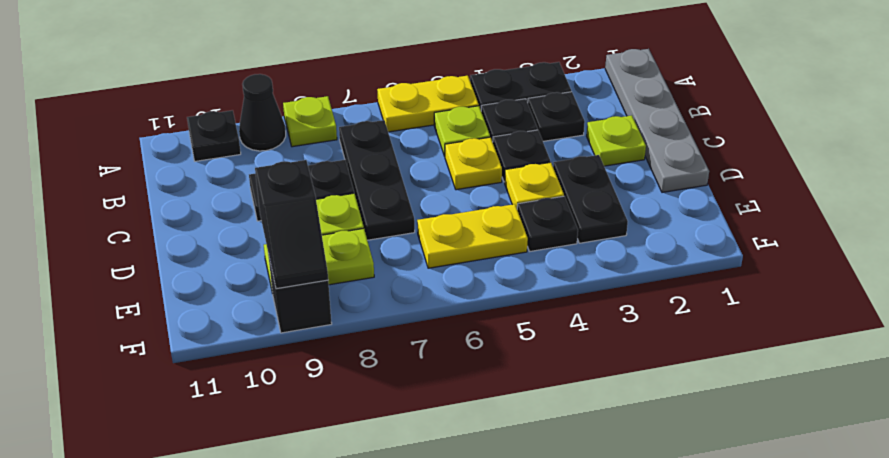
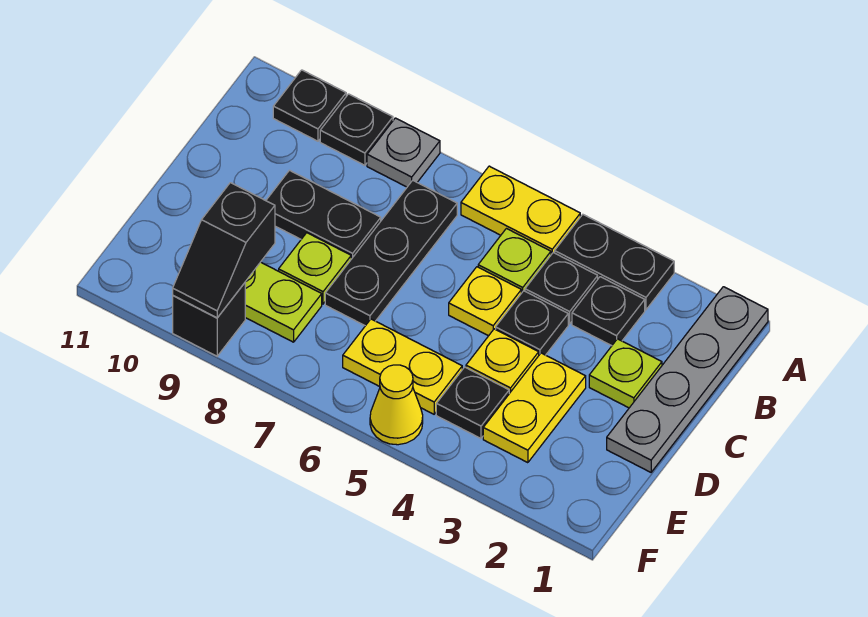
lime 1x1 plate [283,96,337,147] -> grey 1x1 plate [367,118,440,187]
black 1x1 cone [239,74,286,151] -> black 1x1 plate [320,94,393,165]
black 1x2 plate [553,155,628,243] -> yellow 1x2 plate [483,353,586,463]
none -> yellow 1x1 cone [370,365,423,445]

